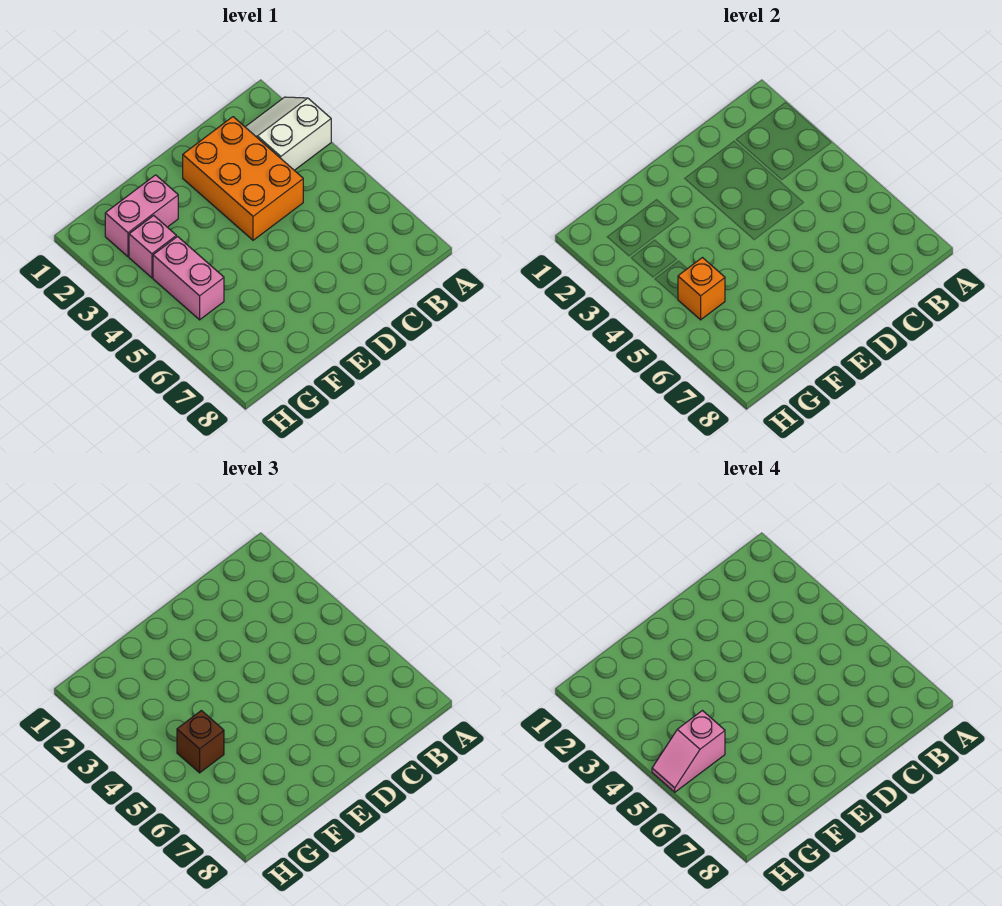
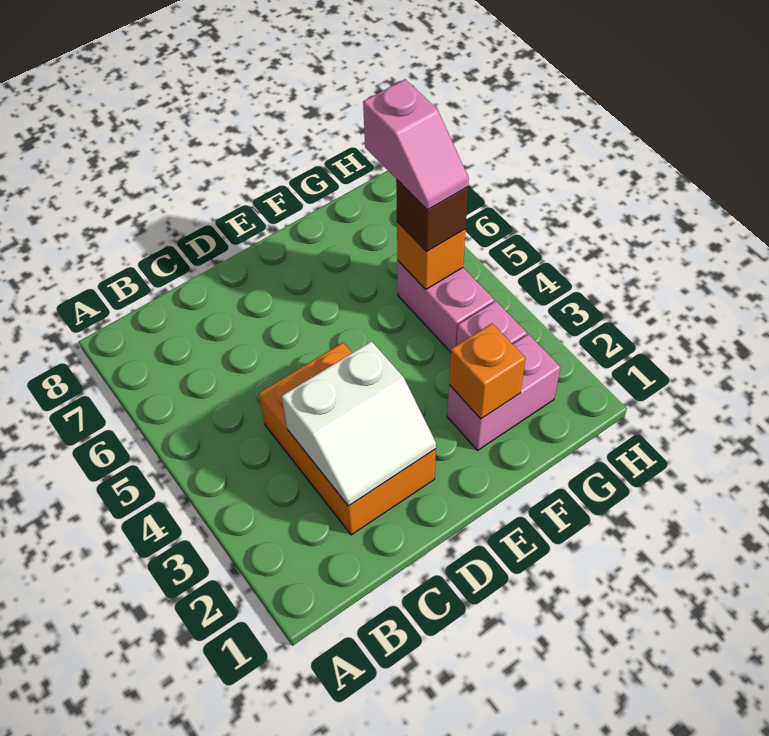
white 2x2 slope [246,97,331,170] -> white 2x2 slope moved to [282,341,436,506]
none -> orange 1x1 brick [449,324,526,419]
pink 1x2 slope [652,711,725,792] -> pink 1x2 slope turned to [363,79,469,210]

